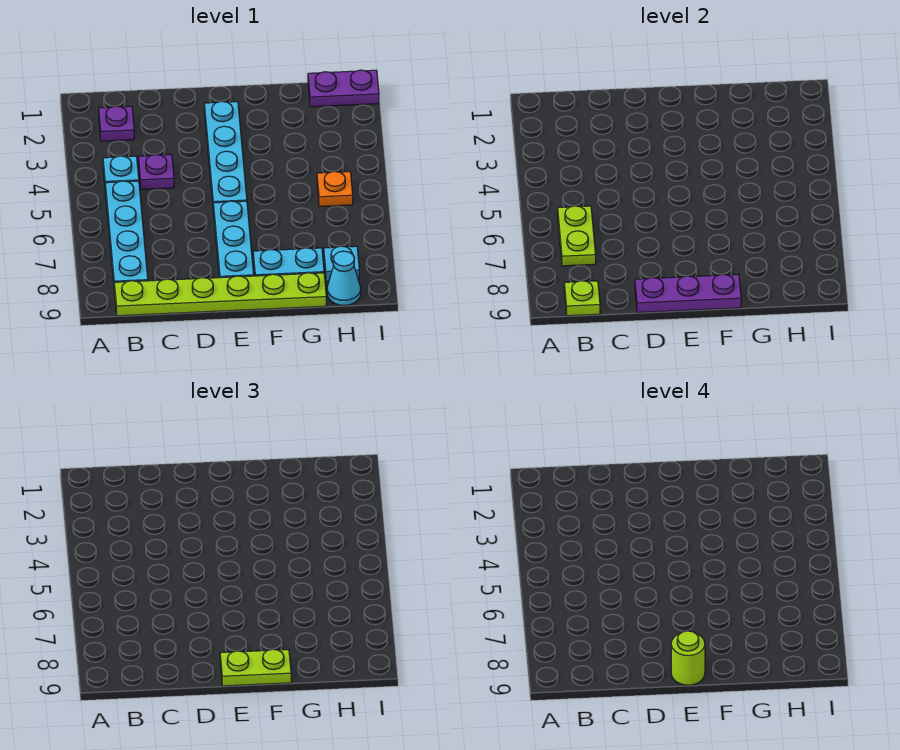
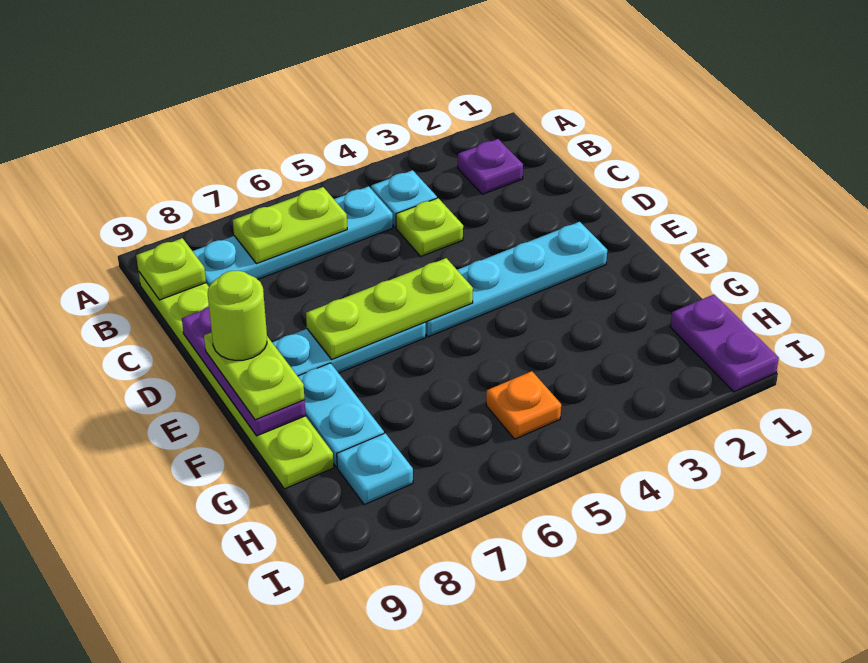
purple 1x1 plate [138,154,174,190] -> lime 1x1 plate [396,198,463,256]
none -> lime 1x3 plate [306,258,473,359]
cyan 1x1 cone [327,251,361,305] -> none

